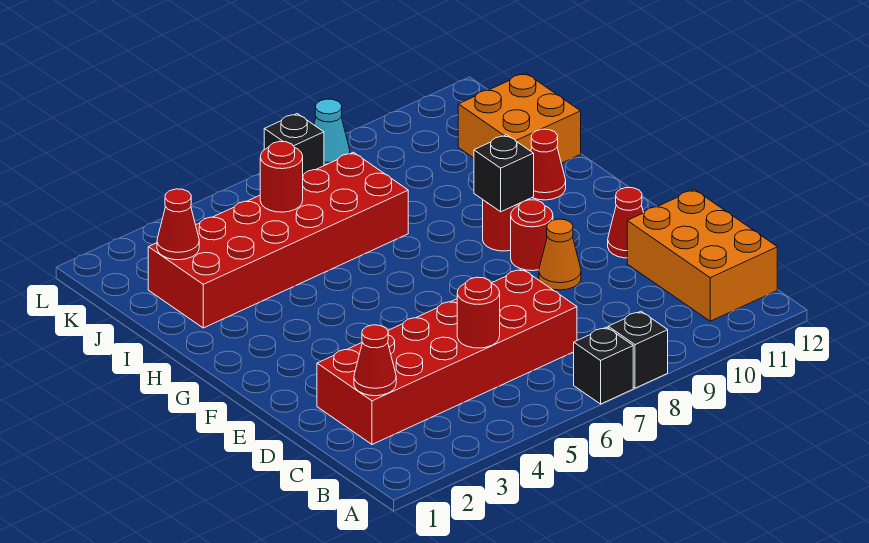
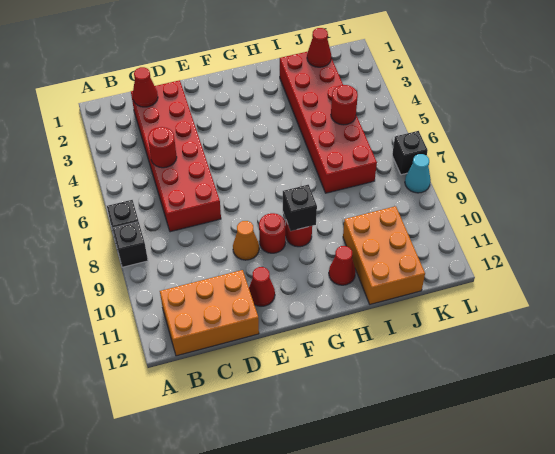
orange 2x2 brick [458,73,581,163] -> orange 2x3 brick [343,206,425,304]

